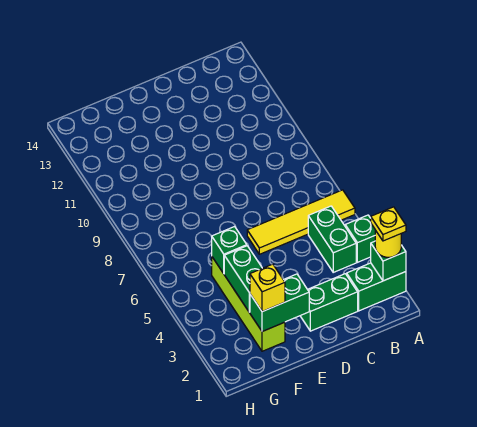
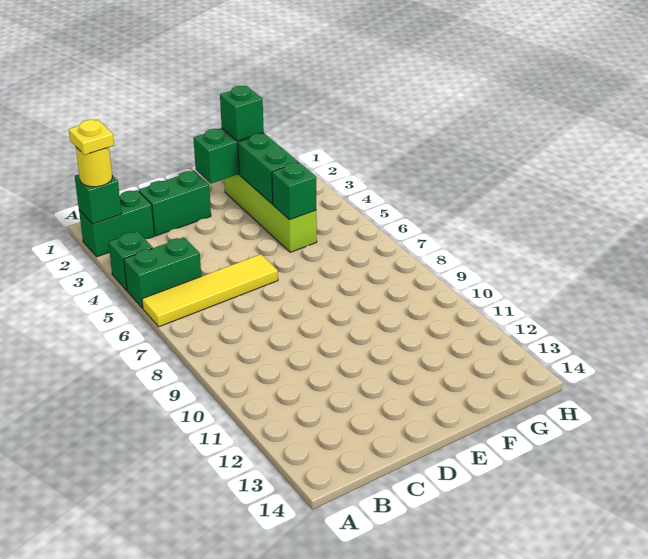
green 1x2 brick [308,206,356,272] -> green 1x2 brick turned to [124,237,201,308]
yellow 1x1 brick [250,264,285,312] -> green 1x1 brick [220,86,264,141]

